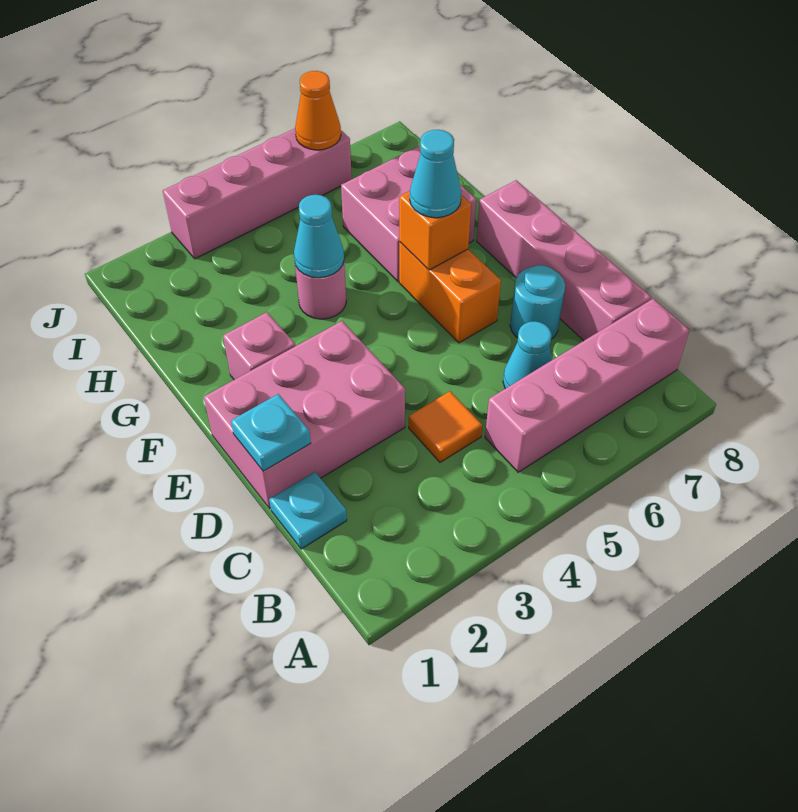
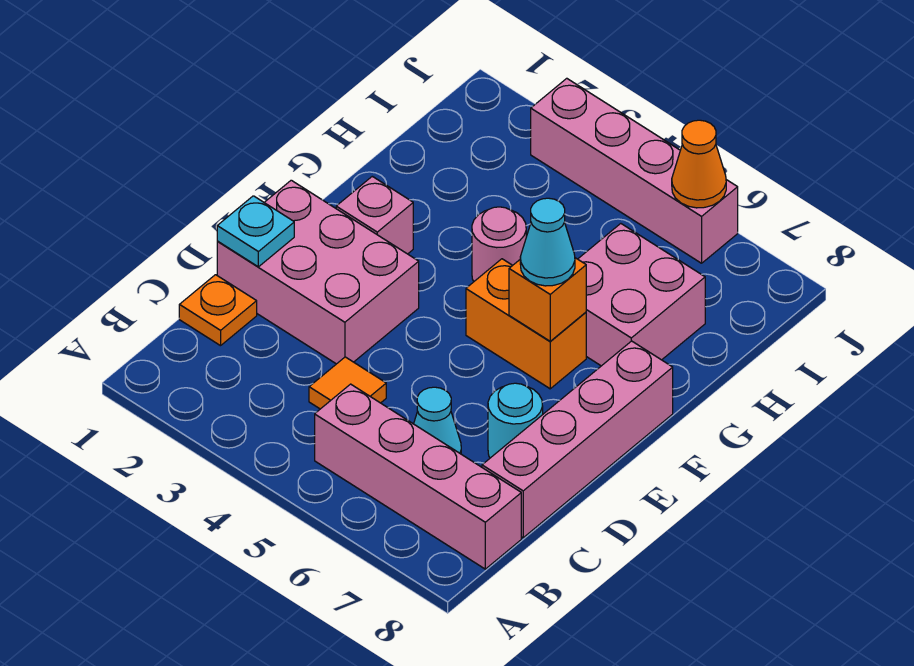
cyan 1x1 plate [269,472,347,549] -> orange 1x1 plate [179,275,257,346]
orange 1x2 brick [399,242,501,343] -> orange 1x2 brick turned to [466,259,586,389]
cyan 1x1 cone [294,195,344,278] -> none

